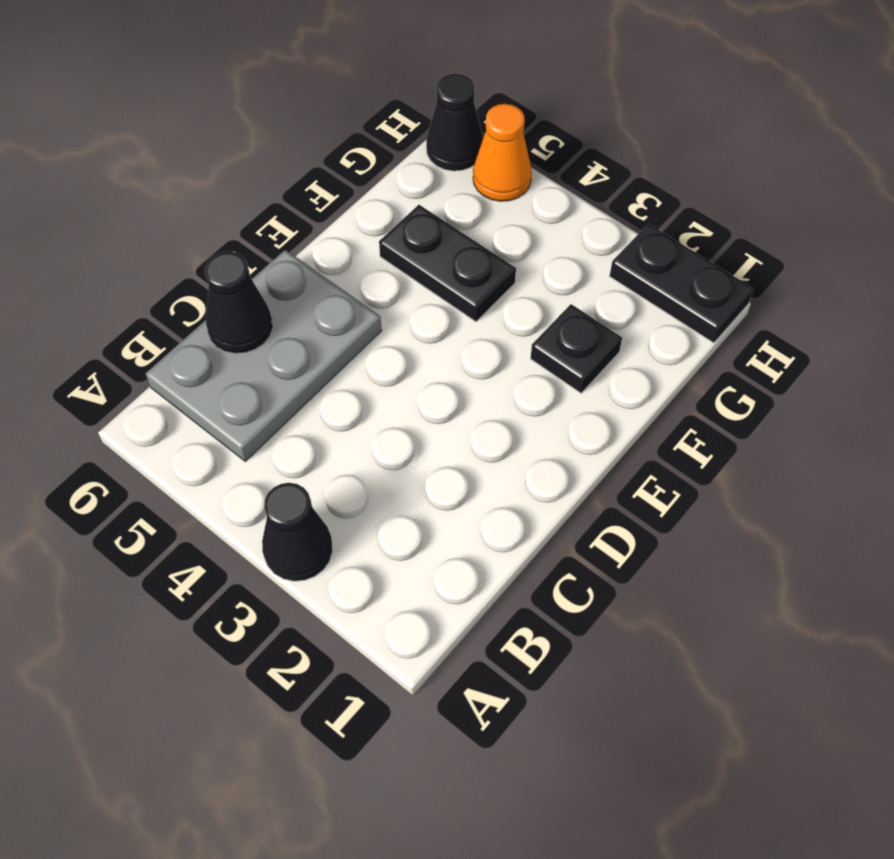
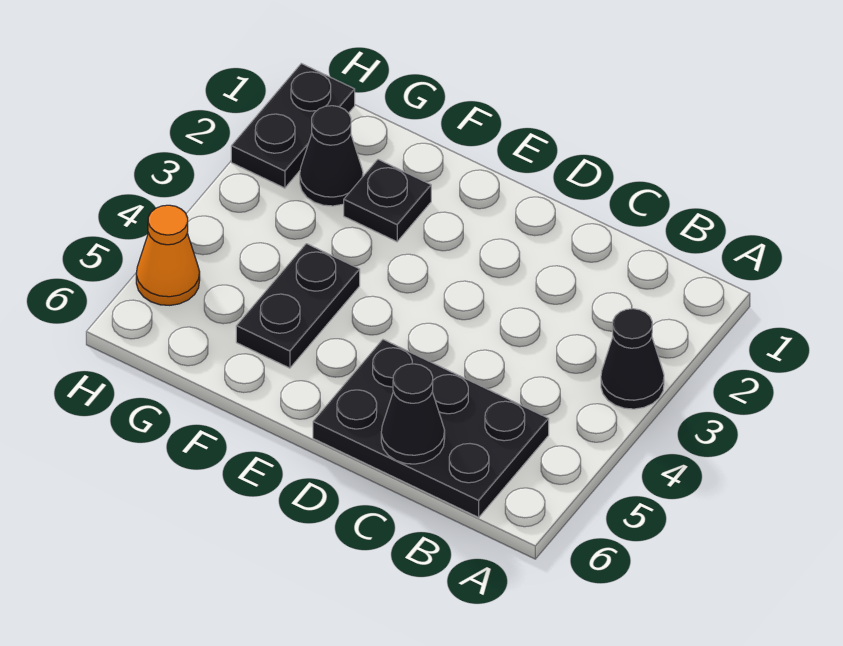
grey 2x3 plate [146,250,382,461] -> black 2x3 plate [313,340,549,517]
black 1x1 cone [426,74,483,171] -> black 1x1 cone moved to [300,106,363,206]

